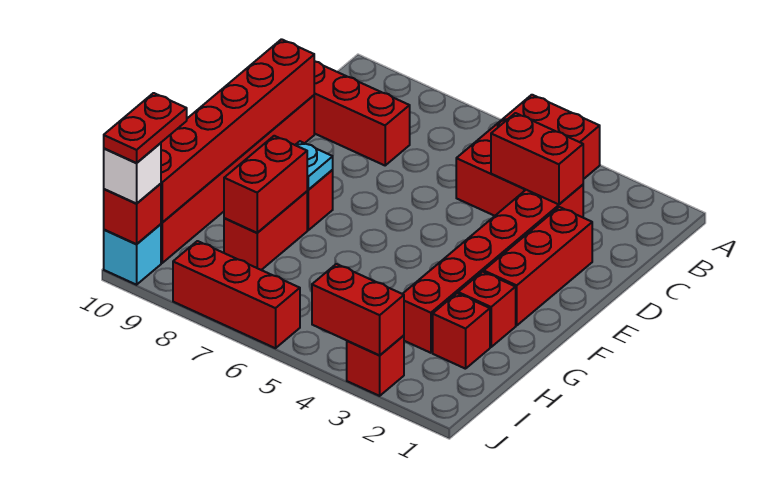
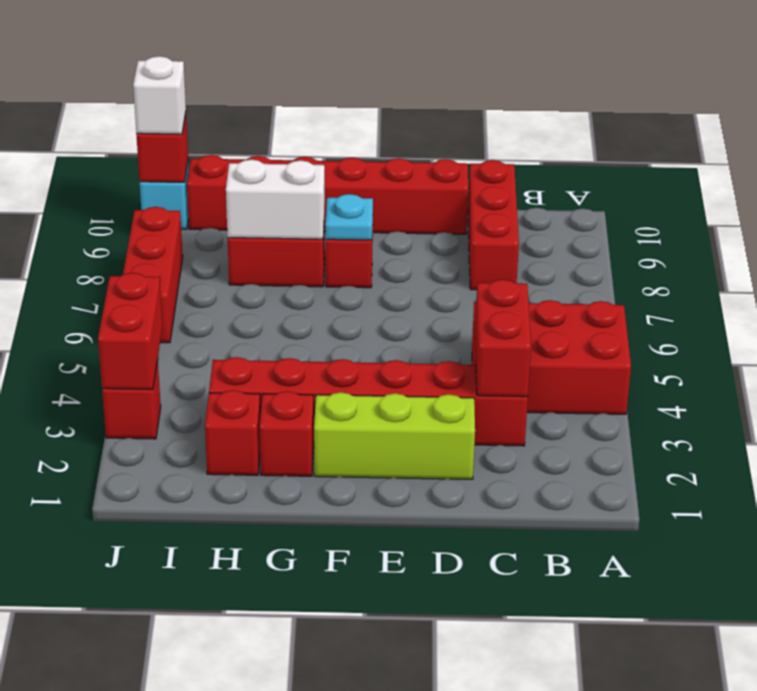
red 1x3 brick [484,207,592,325] -> lime 1x3 brick [314,392,475,479]
red 1x6 brick [161,39,314,223] -> none
red 1x2 brick [224,136,307,233] -> white 1x2 brick [226,160,325,239]
red 1x2 plate [104,93,187,163] -> none

